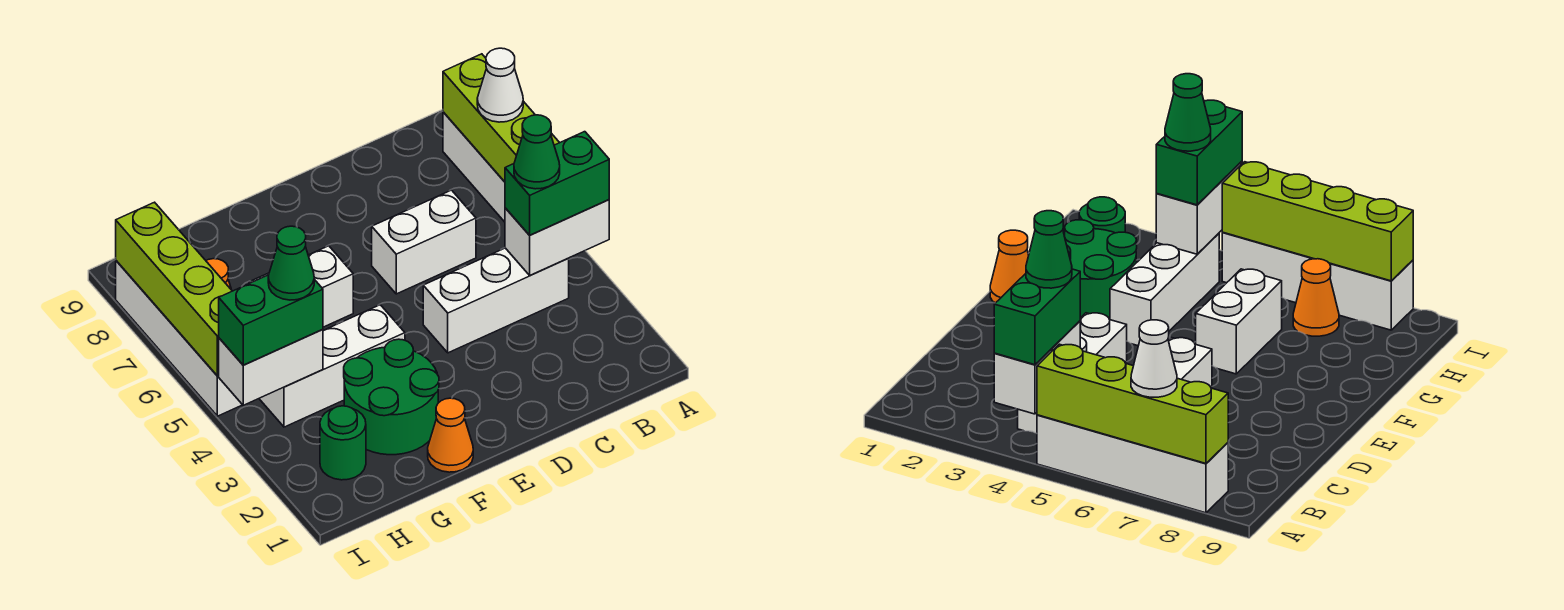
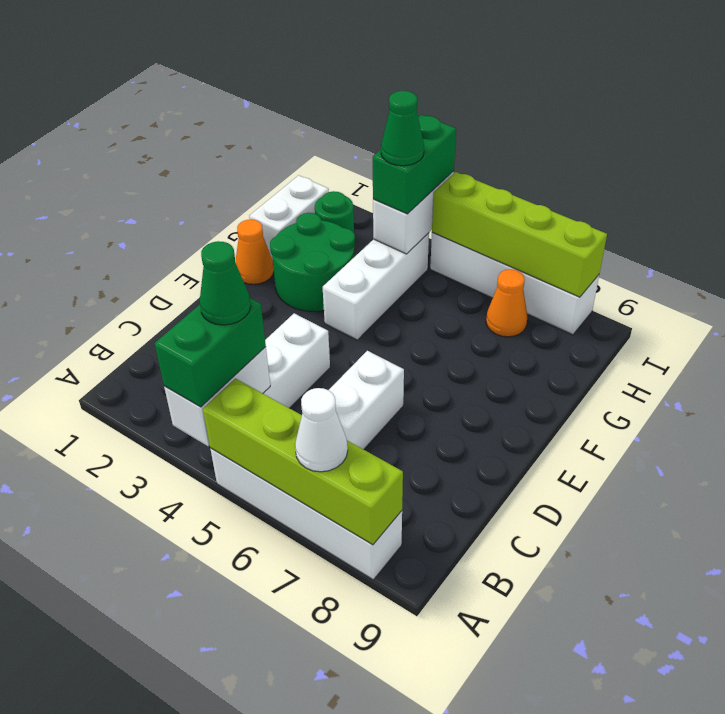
white 1x2 brick [249,246,353,327] -> white 1x2 brick moved to [249,175,329,260]

